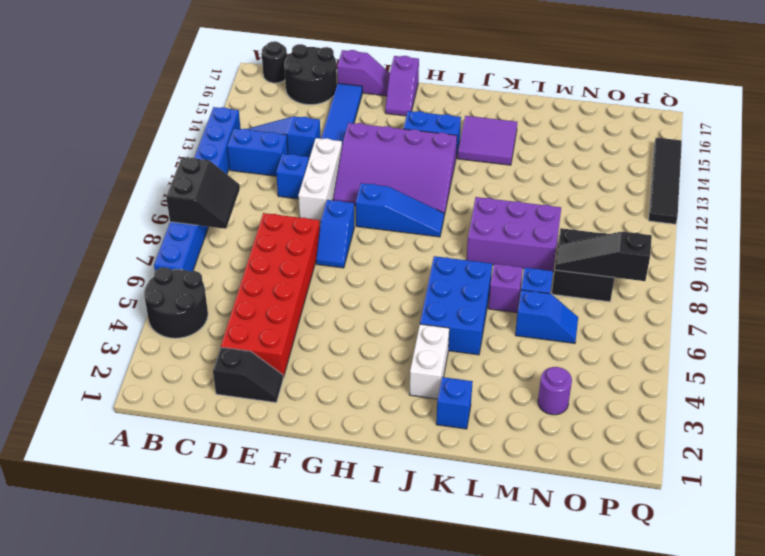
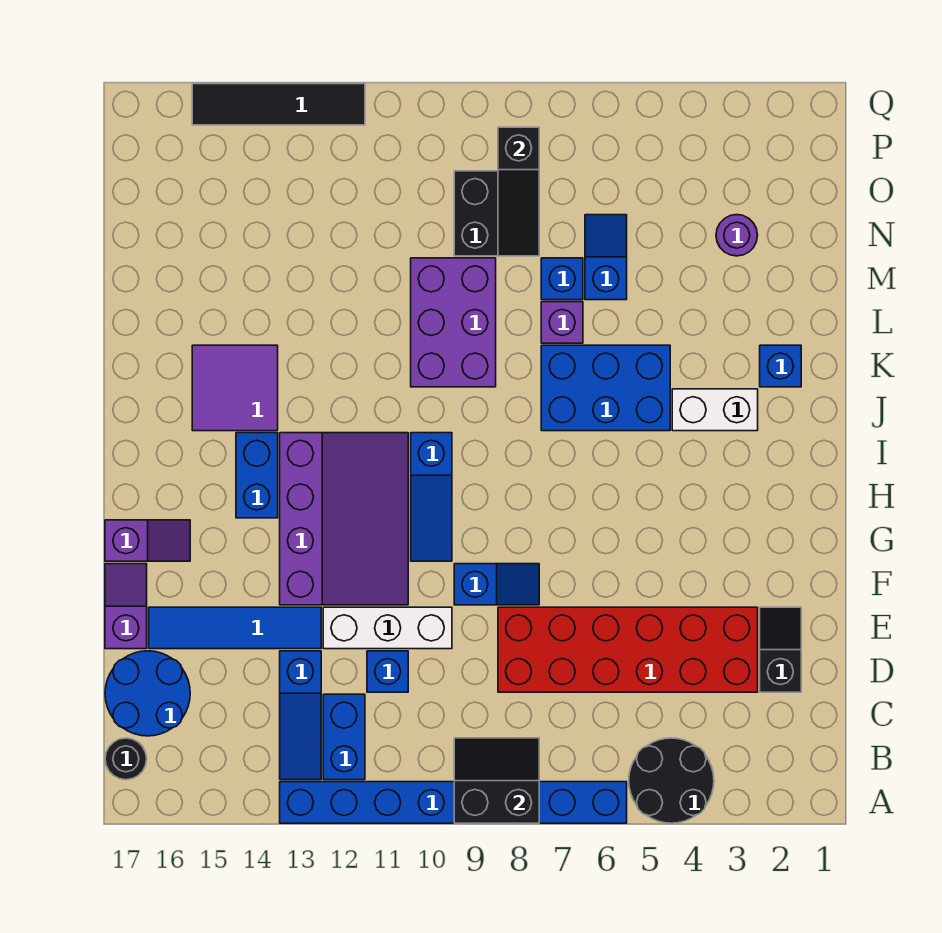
black 2x2 round brick [284,44,337,105] -> blue 2x2 round brick [105,651,190,736]
blue 1x3 slope [356,183,444,237] -> blue 1x3 slope turned to [411,433,452,561]

